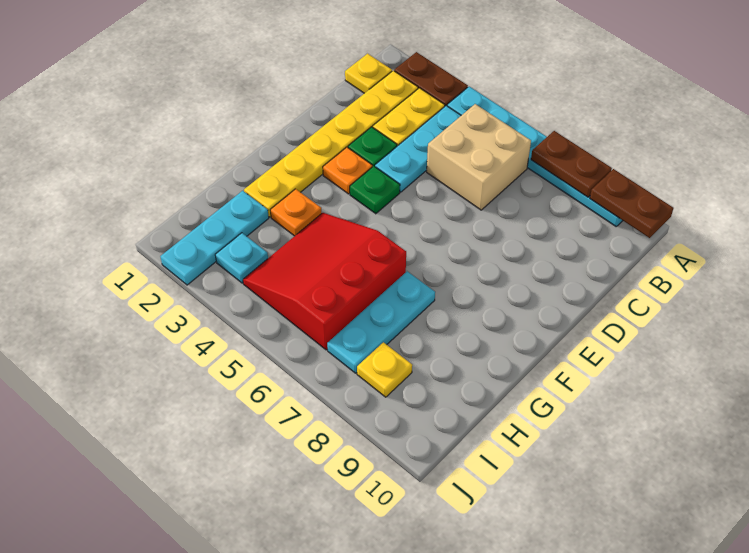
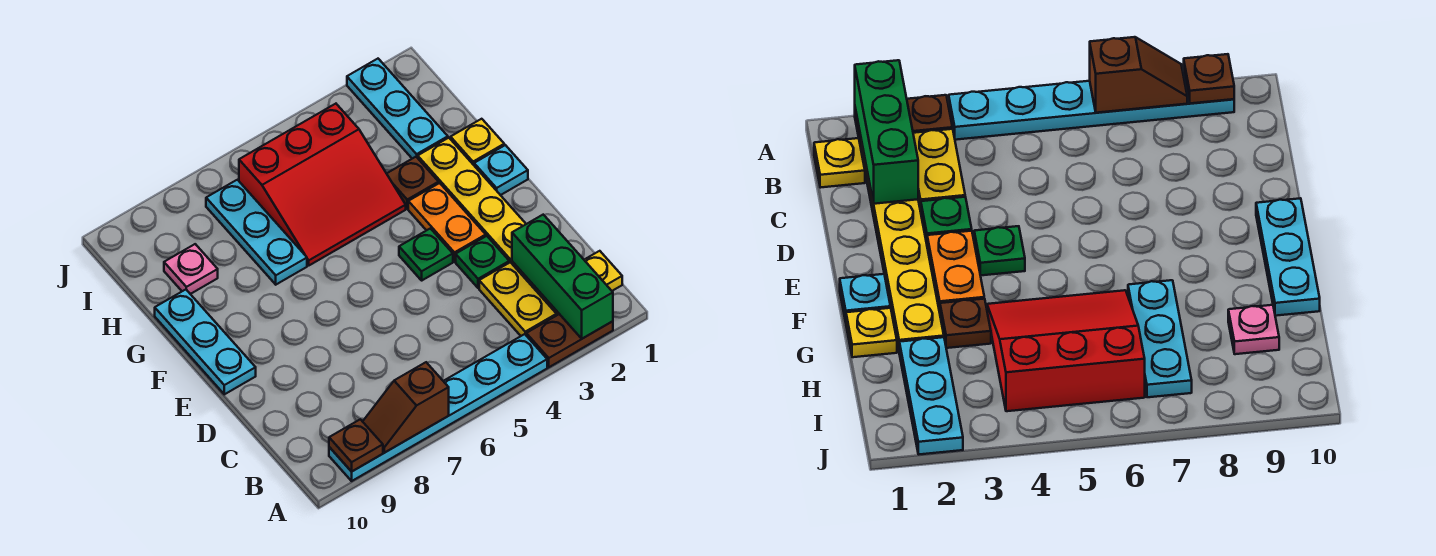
none -> green 1x3 brick [512,215,613,339]
brown 1x2 plate [531,131,612,197] -> brown 1x2 slope [363,362,449,453]
brown 1x2 plate [590,169,674,238] -> brown 1x1 plate [329,419,383,472]
cyan 1x3 plate [375,106,461,192] -> cyan 1x3 plate moved to [155,290,256,394]
tan 2x2 brick [427,104,531,210] -> none
orange 1x1 plate [323,147,372,194] -> orange 1x2 plate [408,183,486,262]
orange 1x1 plate [270,189,322,236] -> brown 1x1 plate [387,157,439,209]
red 3x3 slope [243,213,406,350] -> red 3x3 slope turned to [239,104,406,265]
none -> pink 1x1 plate [164,244,218,294]
cyan 1x1 plate [215,233,268,283] -> cyan 1x1 plate moved to [474,145,528,195]
yellow 1x1 plate [357,342,412,397] -> yellow 1x1 plate moved to [451,119,504,165]

